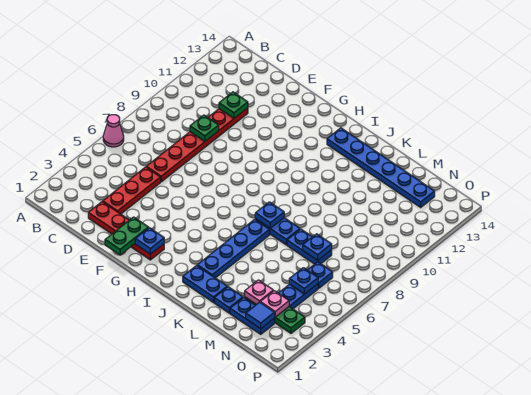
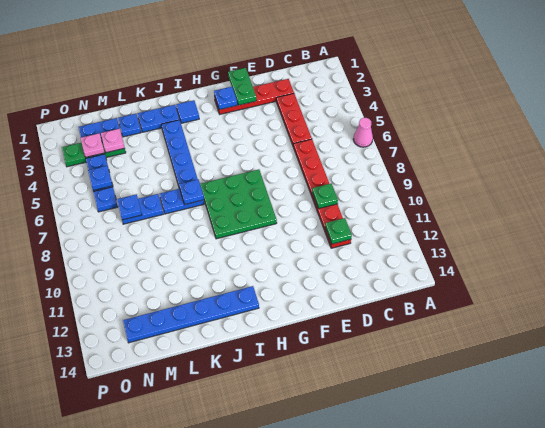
none -> green 3x3 plate [200,169,277,239]
blue 1x1 tile [246,302,275,329] -> blue 1x1 tile moved to [176,100,199,123]

